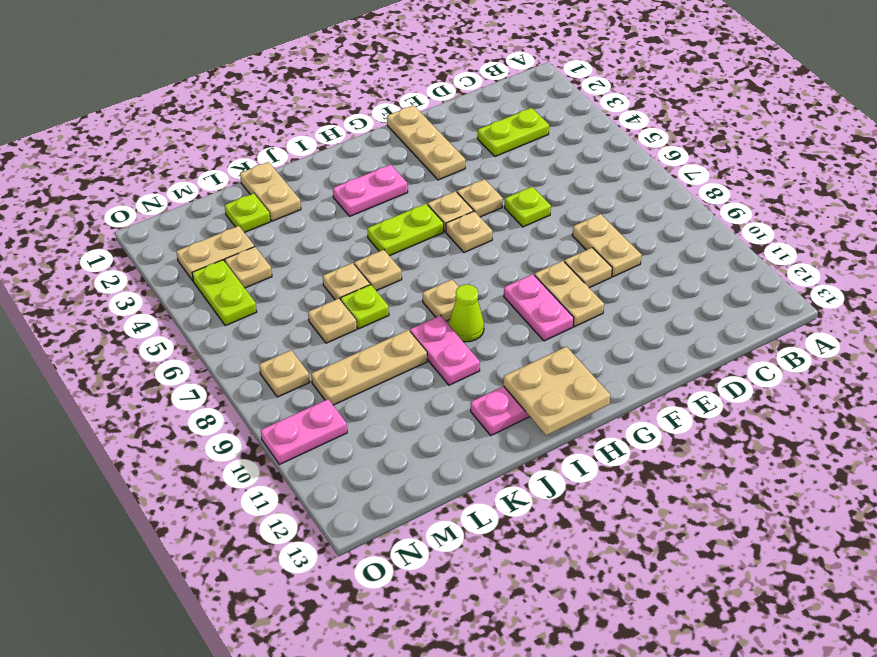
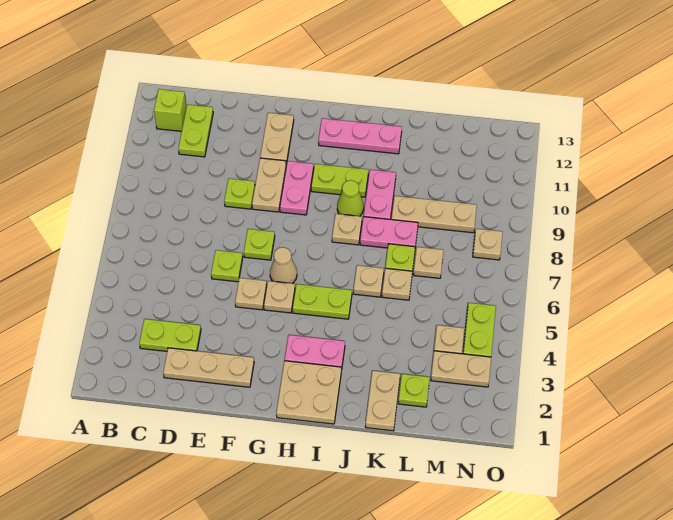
none -> lime 1x1 brick [154,89,186,131]
none -> lime 1x2 plate [178,104,213,157]
tan 1x2 plate [572,214,642,277] -> tan 1x2 plate moved to [260,113,294,165]
tan 1x1 plate [564,248,612,288] -> lime 1x1 plate [224,178,255,209]
tan 1x3 plate [387,105,465,180] -> tan 1x3 plate turned to [163,348,254,387]
none -> lime 1x1 plate [244,229,275,260]
tan 1x1 plate [446,211,492,252] -> tan 1x1 cone [270,247,297,283]
none -> lime 1x2 plate [311,164,368,197]
tan 2x2 plate [503,347,610,435] -> tan 2x2 plate moved to [276,361,341,424]
pink 1x2 plate [261,399,347,465] -> pink 1x2 plate moved to [360,217,418,248]

